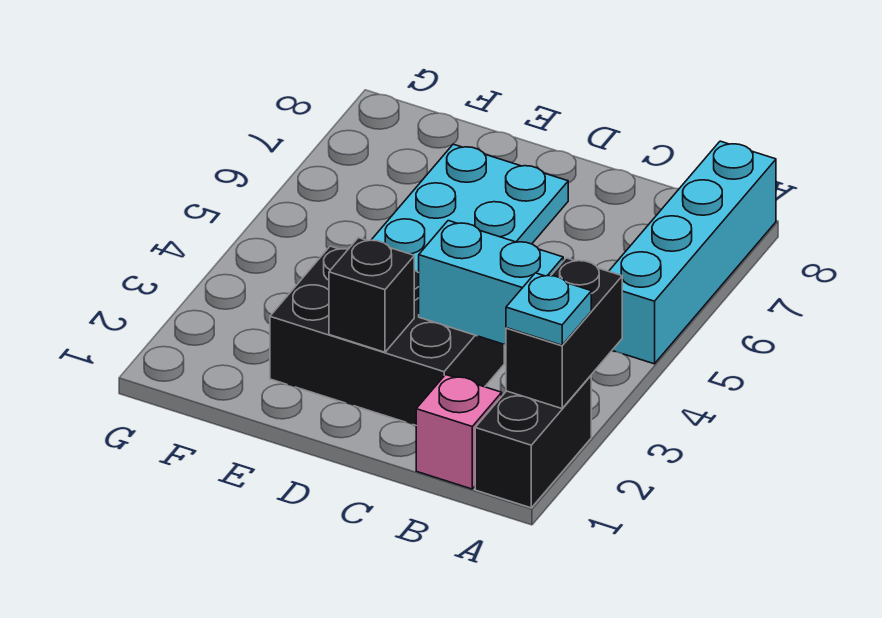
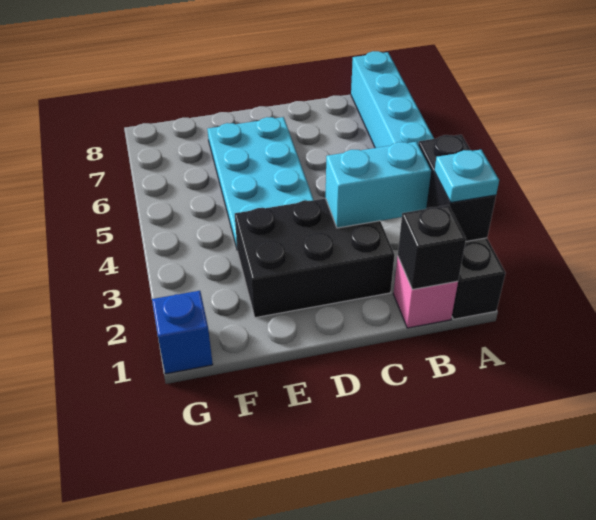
black 1x1 brick [329,238,414,352] -> black 1x1 brick moved to [398,205,466,289]
none -> blue 1x1 brick [152,291,213,374]

